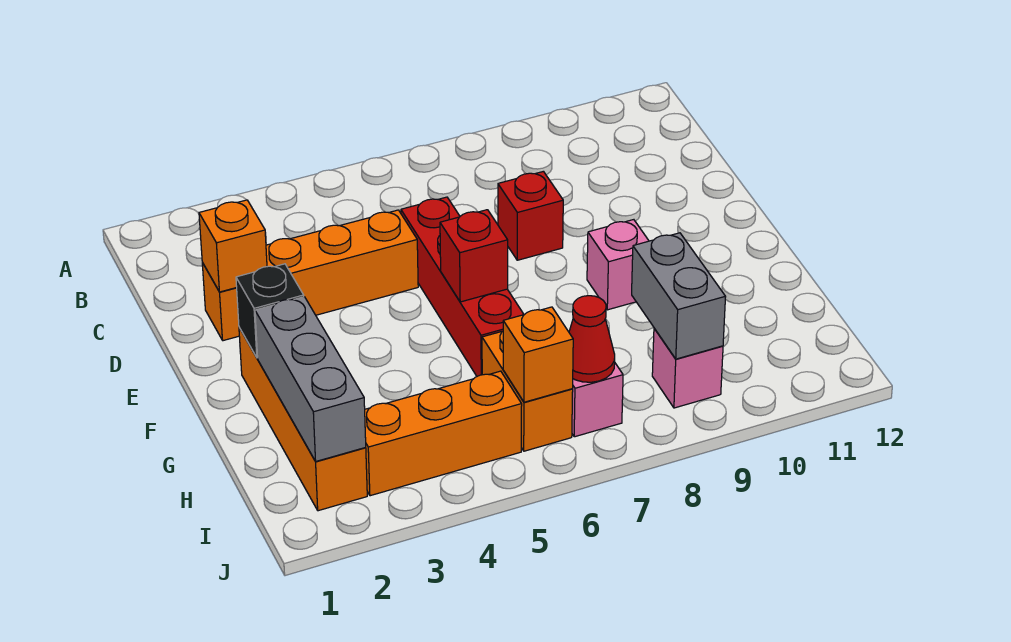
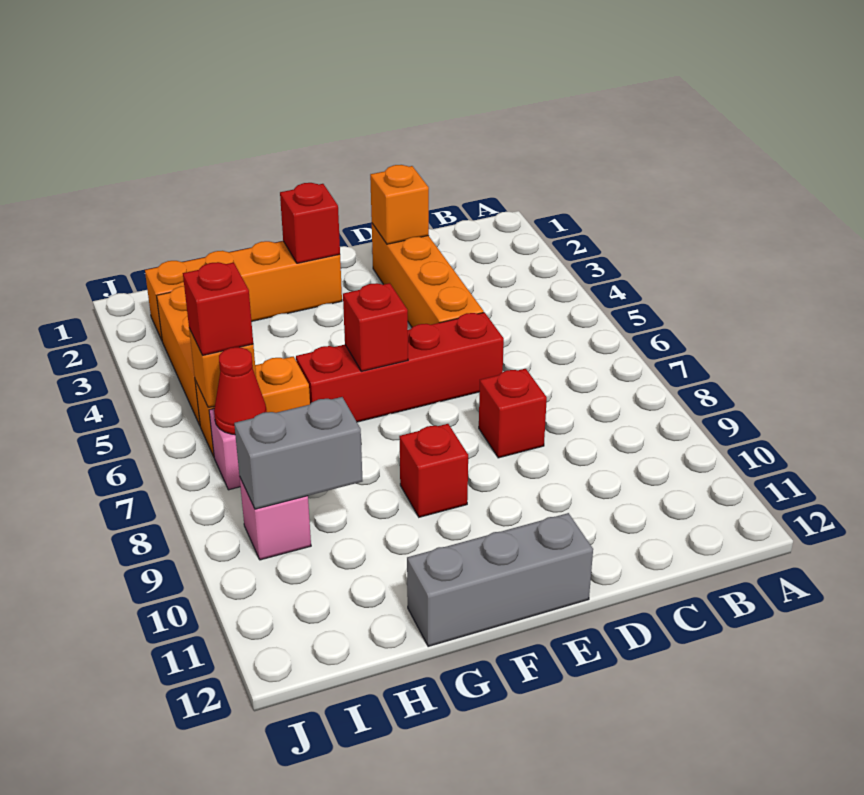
black 1x1 brick [236,264,304,358] -> red 1x1 brick [280,183,340,263]
pink 1x1 brick [587,220,649,310] -> red 1x1 brick [399,424,468,517]
grey 1x3 brick [255,297,366,461] -> grey 1x3 brick moved to [407,513,593,646]
none -> red 1x1 brick [183,262,253,355]

